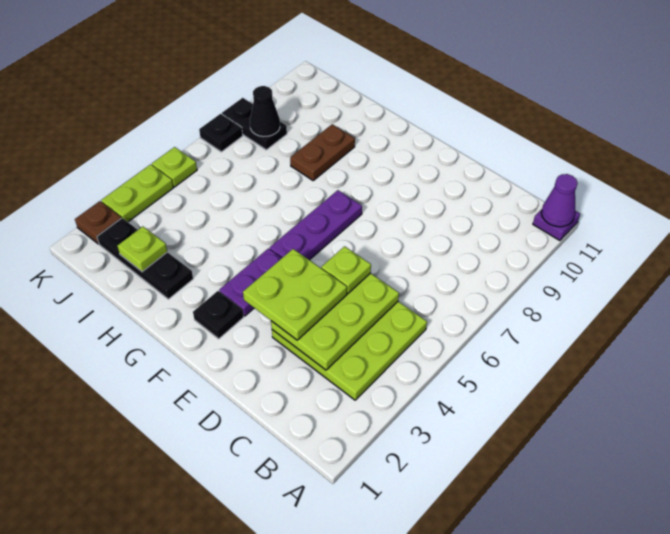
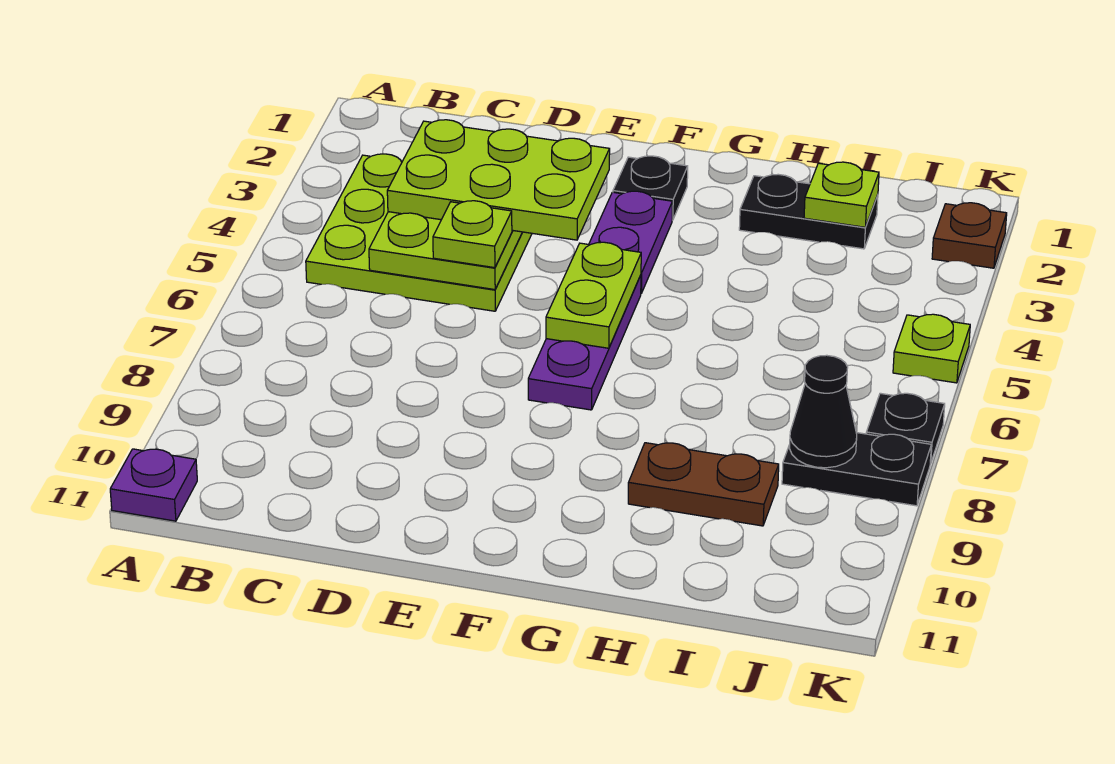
purple 1x1 cone [541,174,577,227] -> none
lime 2x2 plate [243,249,347,340] -> lime 2x3 plate [387,120,610,240]
black 1x3 plate [97,218,193,299] -> black 1x2 plate [739,174,878,249]
brown 1x2 plate [290,124,355,180] -> brown 1x2 plate turned to [628,443,779,526]
lime 1x2 plate [101,165,173,222] -> lime 1x2 plate moved to [546,242,641,348]

